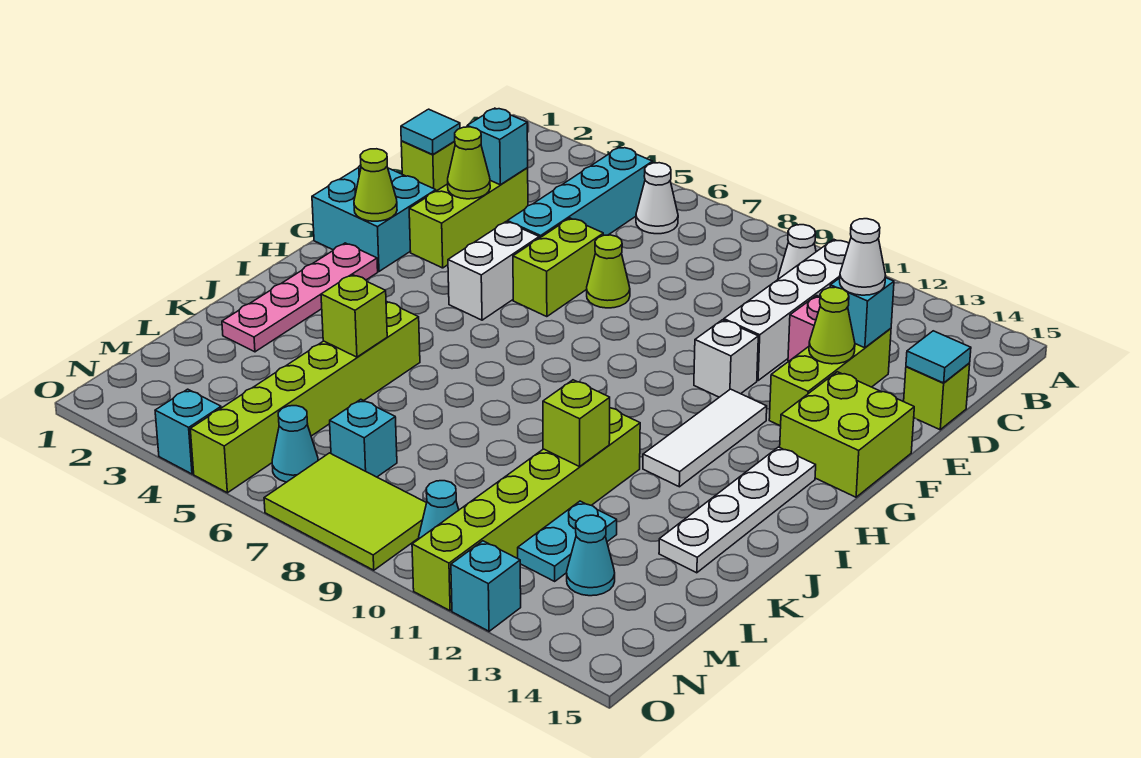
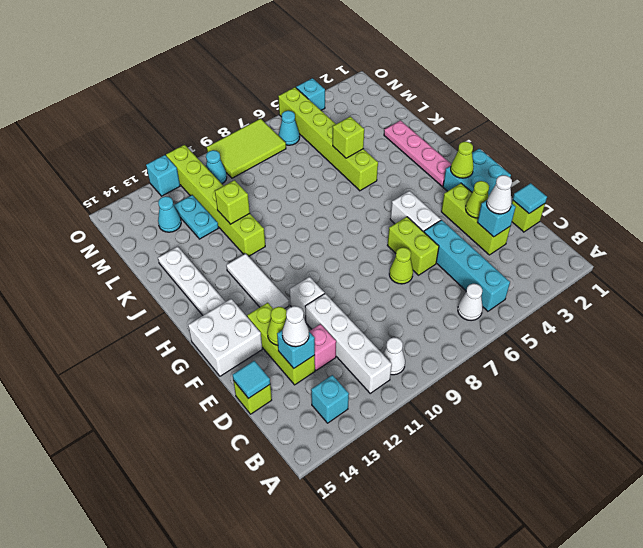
none -> white 1x1 cone [487,175,512,214]
lime 2x2 brick [780,372,914,497] -> white 2x2 brick [188,299,262,376]
cyan 1x1 brick [330,399,397,477] -> cyan 1x1 brick moved to [311,375,349,423]

